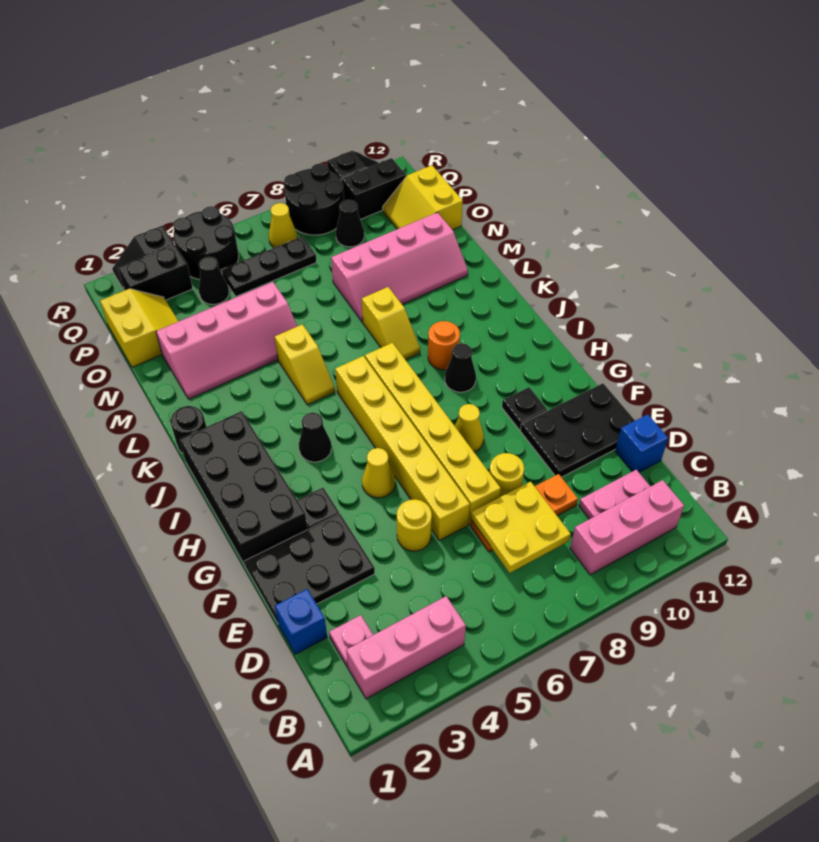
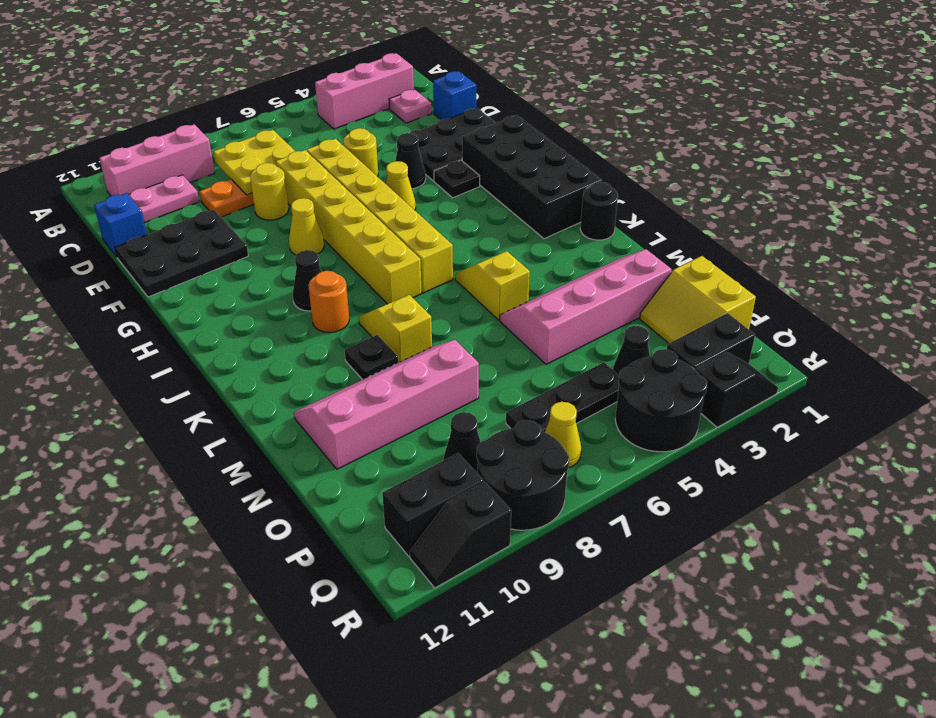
black 1x1 plate [502,387,547,430] -> black 1x1 plate moved to [345,335,398,380]
black 1x1 cone [299,412,331,462] -> black 1x1 cone moved to [395,133,426,189]
yellow 2x2 slope [383,165,463,230] -> none

